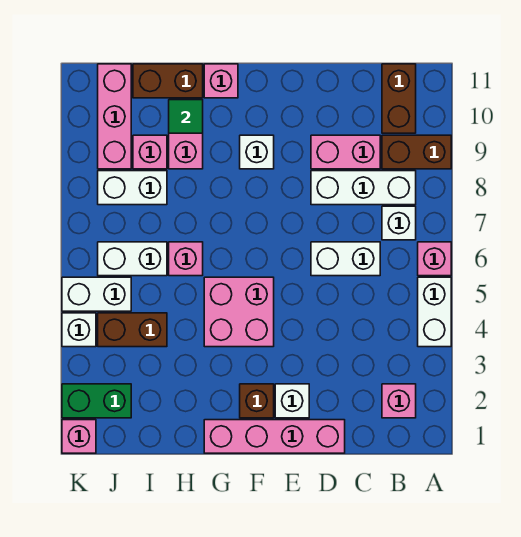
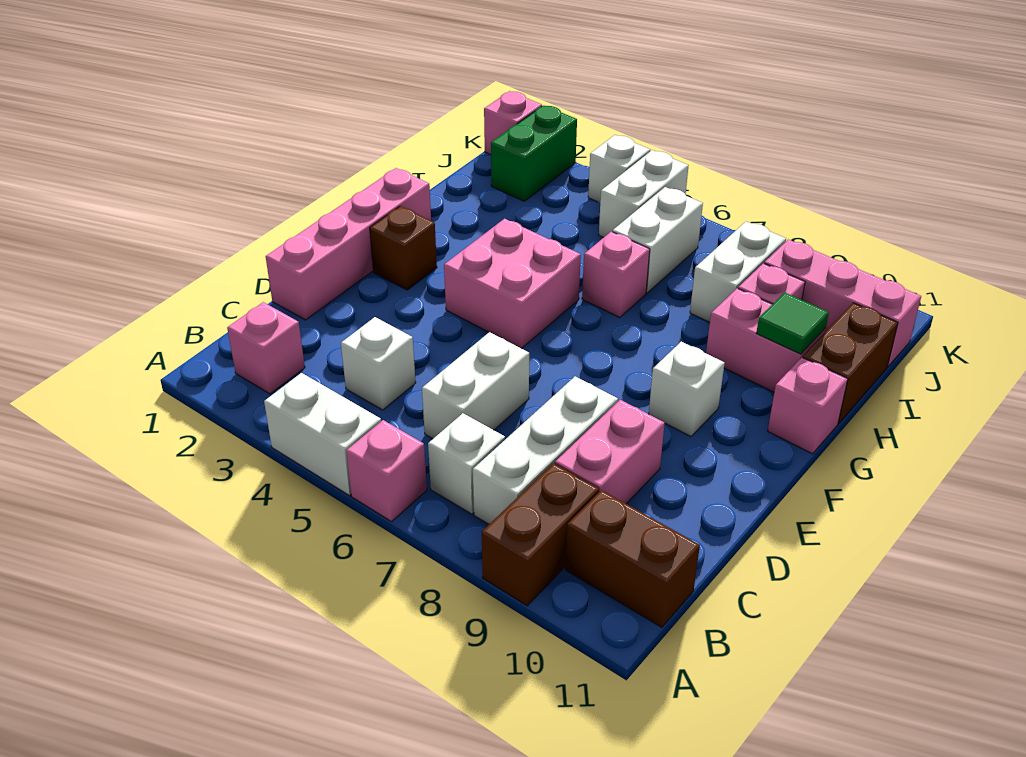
white 1x1 brick [275,384,309,418] -> white 1x1 brick moved to [341,317,416,410]
brown 1x2 brick [98,313,167,347] -> none

